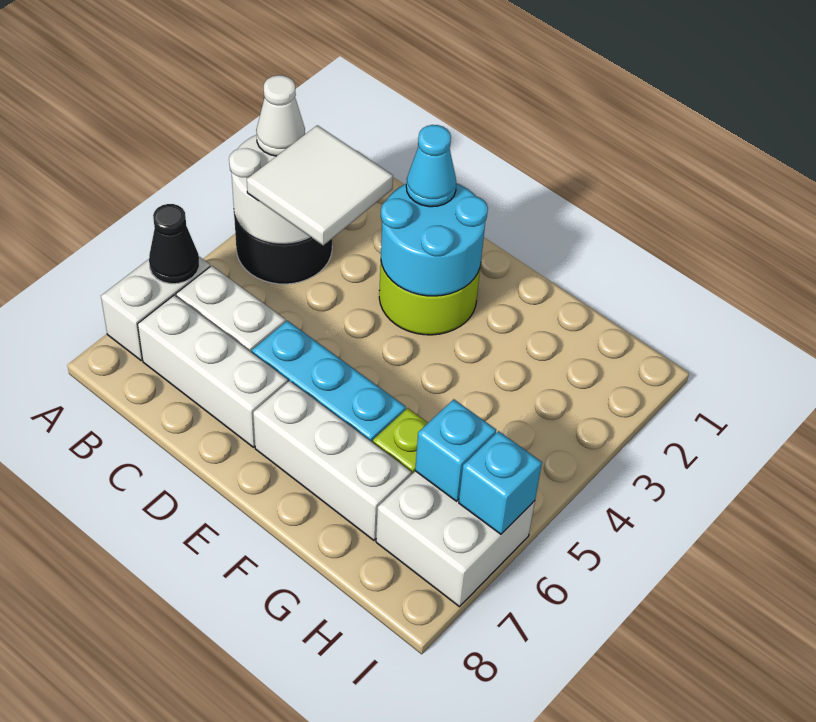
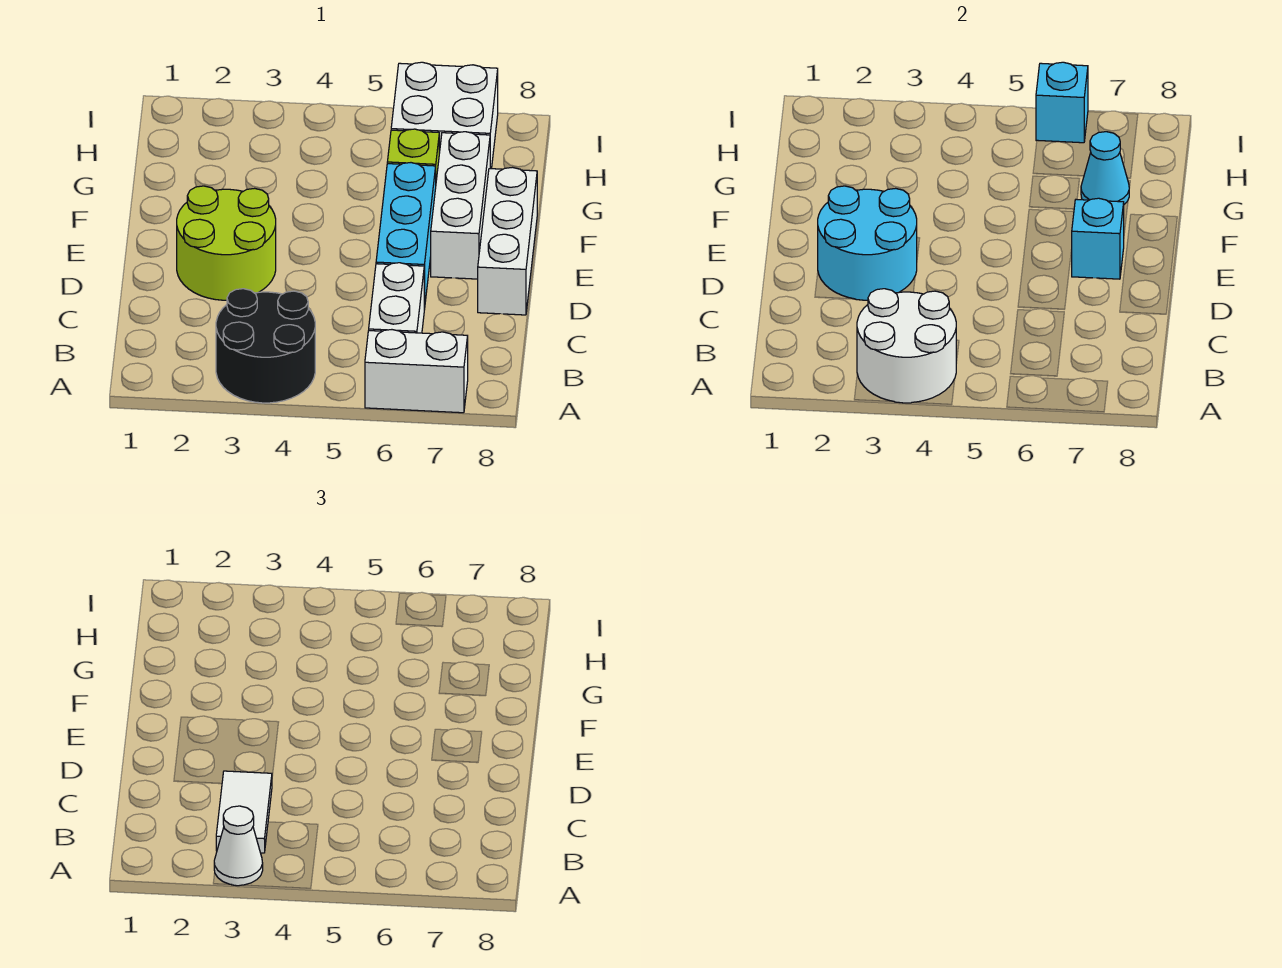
black 1x1 cone [149,204,199,284] -> none
white 2x2 tile [247,125,393,246] -> white 1x2 tile [216,771,272,853]
white 1x3 brick [138,295,288,447] -> white 1x3 brick moved to [478,167,537,315]
cyan 1x1 cone [406,125,456,207] -> cyan 1x1 cone moved to [1081,132,1129,204]
cyan 1x1 brick [415,399,496,501] -> cyan 1x1 brick moved to [1072,198,1124,279]

